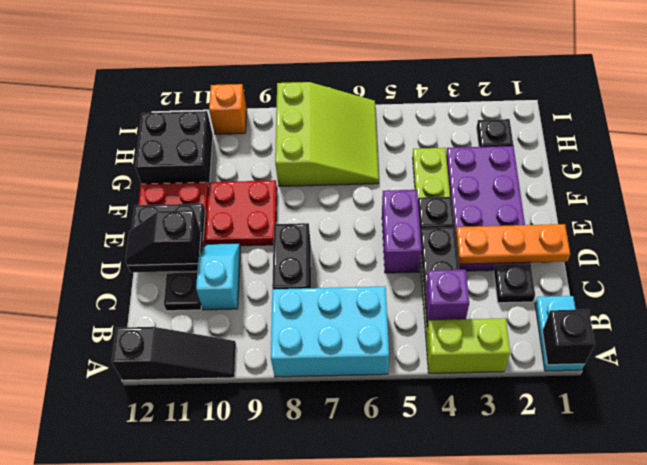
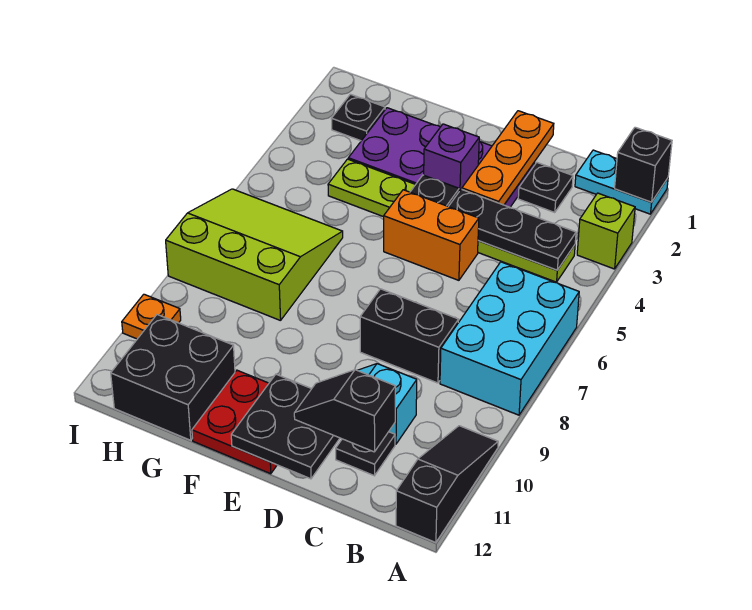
lime 1x2 brick [426,318,510,373] -> lime 1x1 brick [577,193,635,269]
purple 1x1 brick [425,270,469,322] -> purple 1x1 brick moved to [424,124,479,191]
purple 1x2 brick [382,190,422,273] -> orange 1x2 brick [384,190,479,280]
black 1x2 slope [126,210,201,265] -> black 1x2 slope turned to [294,370,396,452]
red 2x2 plate [205,180,277,246] -> none
orange 1x1 brick [209,84,247,134] -> orange 1x1 plate [122,294,181,339]

